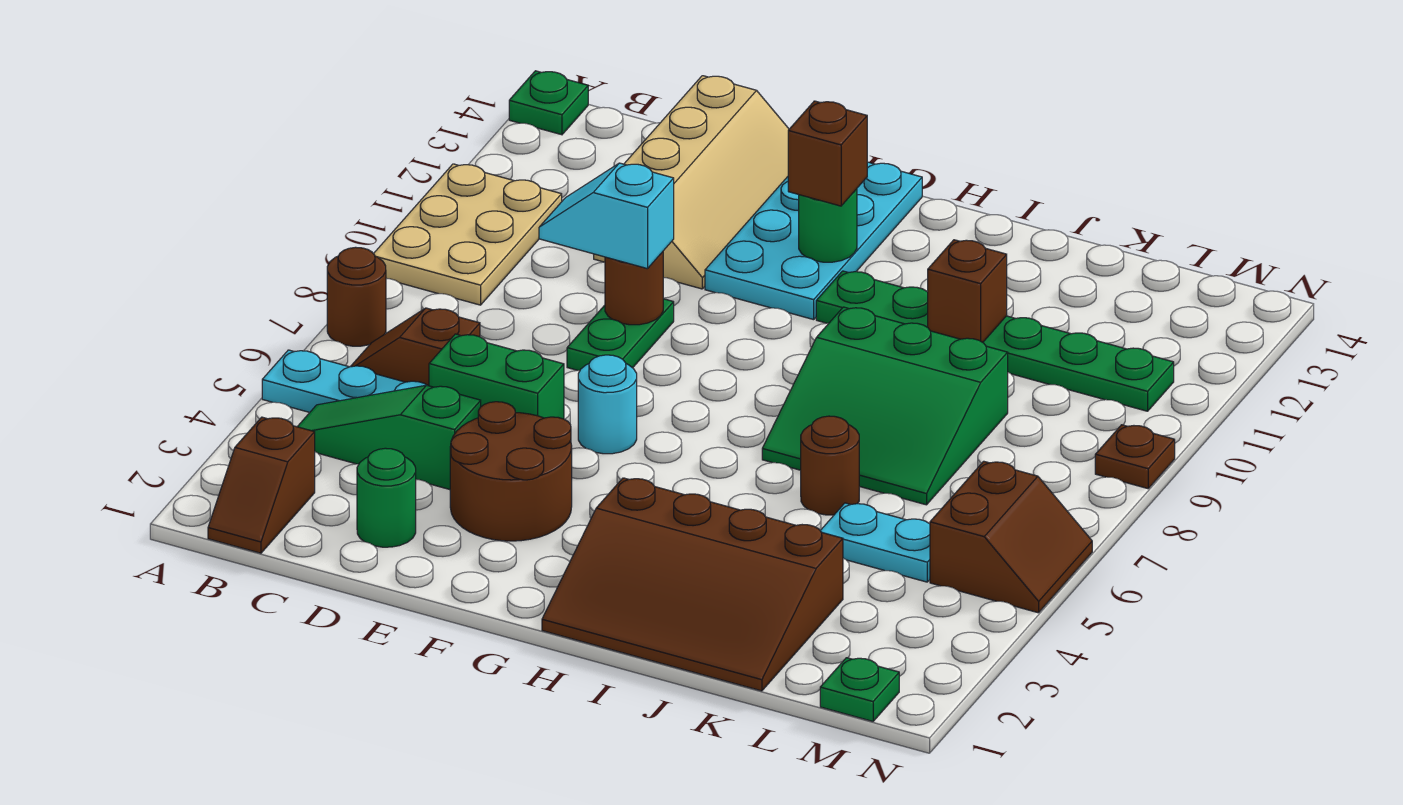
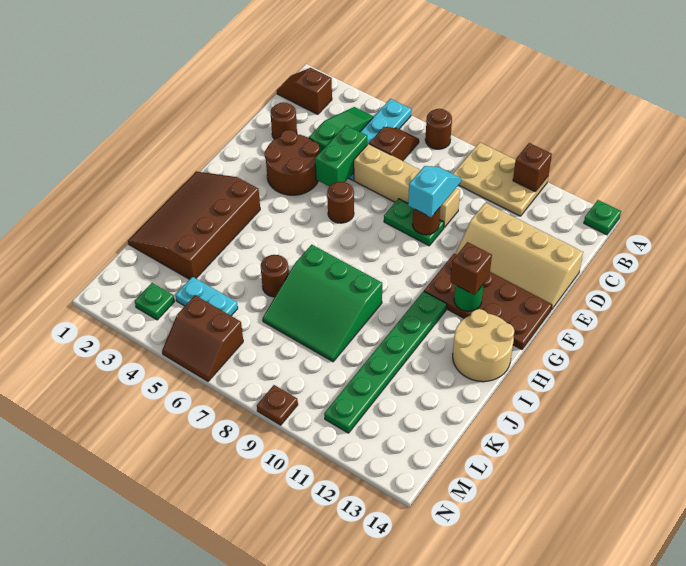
green 1x1 round brick [357,448,416,547] -> brown 1x1 round brick [270,102,297,139]
none -> tan 1x4 brick [354,144,460,227]
cyan 1x1 round brick [578,355,637,454] -> brown 1x1 round brick [327,182,354,223]
cyan 2x4 plate [705,162,922,320] -> brown 2x4 plate [424,253,552,349]
none -> tan 2x2 round brick [453,309,514,382]
green 3x3 slope [762,307,1008,505] -> green 3x3 slope turned to [263,245,382,362]
brown 1x1 brick [928,240,1007,342] -> brown 1x1 brick moved to [513,143,552,192]
cyan 1x2 plate [820,503,930,582] -> cyan 1x2 plate turned to [176,277,238,316]
green 1x1 plate [820,658,899,721] -> green 1x1 plate moved to [135,283,175,320]

